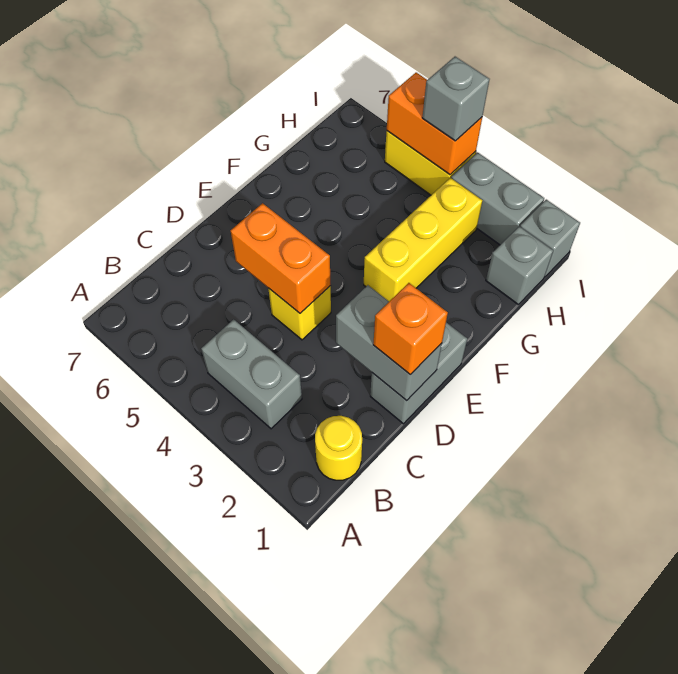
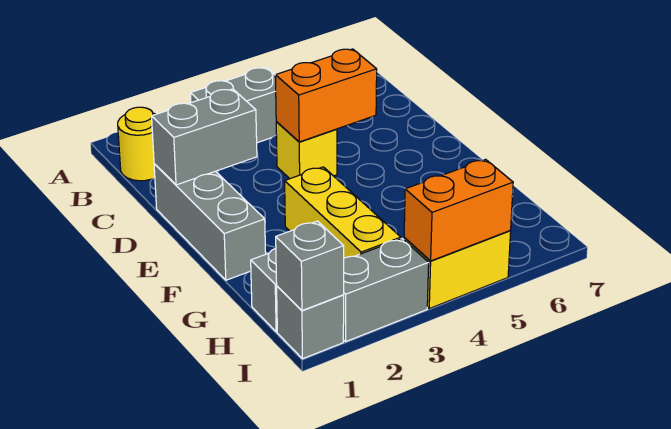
grey 1x2 brick [370,322,467,424] -> grey 1x3 brick [154,164,266,280]
orange 1x1 brick [373,283,448,375] -> none
grey 1x1 brick [422,57,490,141] -> grey 1x1 brick moved to [276,221,344,310]

